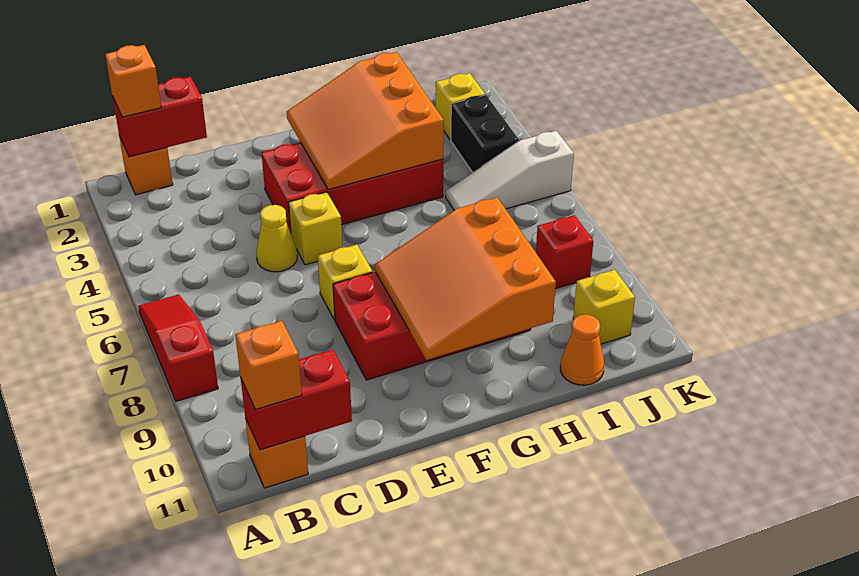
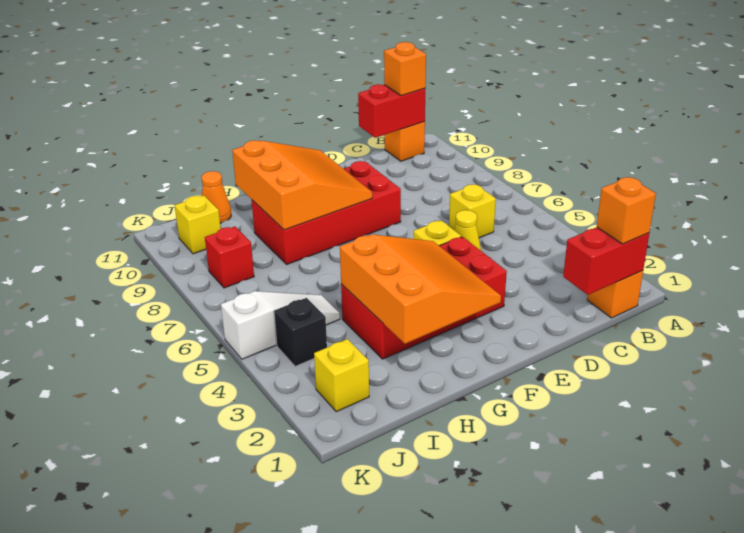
red 1x3 slope [138,294,218,401] -> none
yellow 1x1 brick [318,245,372,320] -> yellow 1x1 brick moved to [449,184,496,238]
black 1x2 brick [451,95,519,172] -> black 1x1 brick [274,298,327,366]

